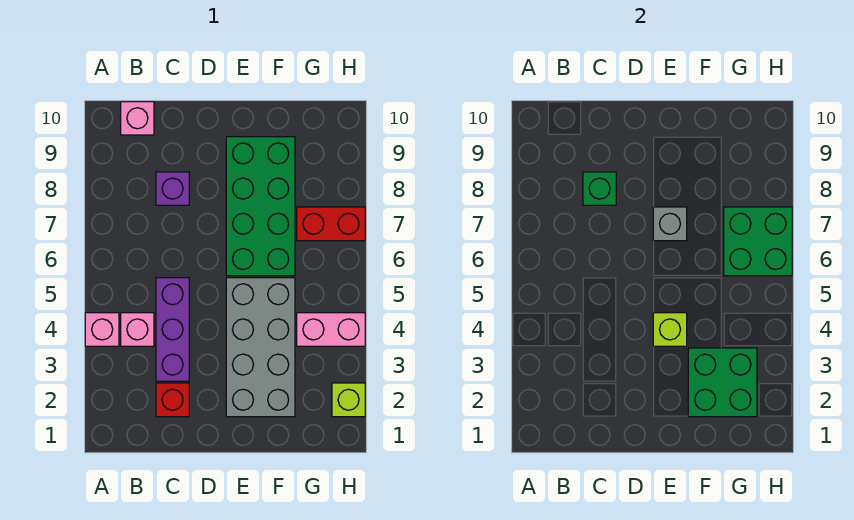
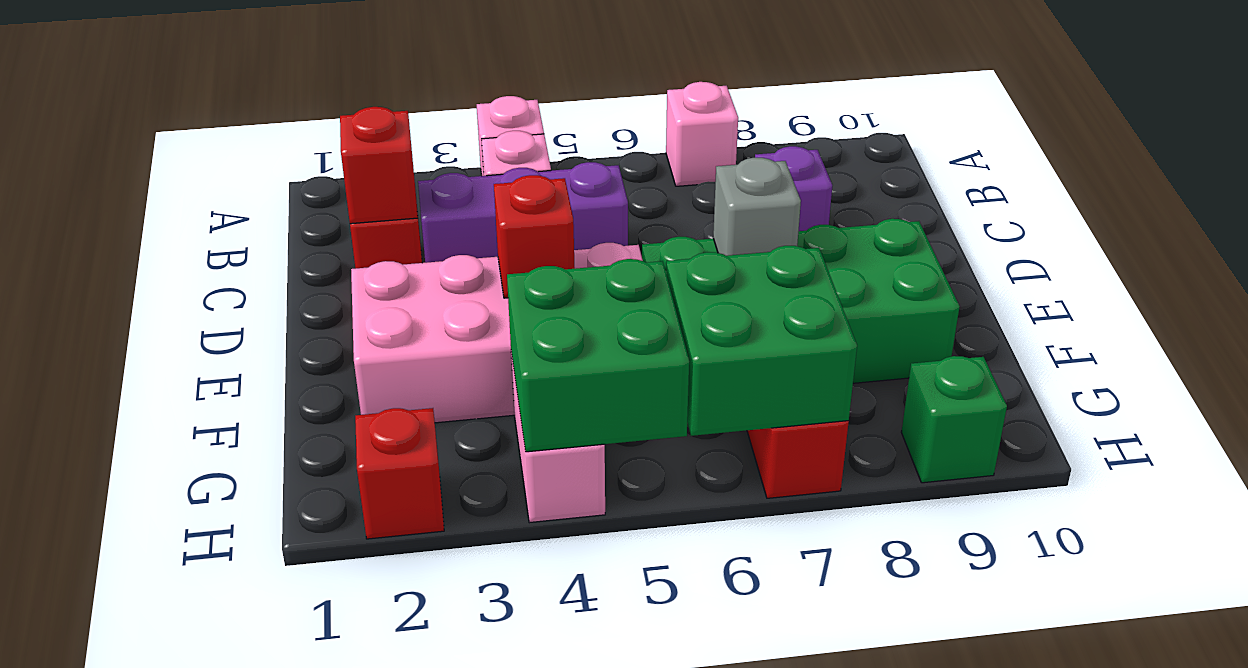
pink 1x1 brick [121,102,154,135] -> pink 1x1 brick moved to [666,82,738,186]
none -> red 1x1 brick [340,107,418,224]
green 1x1 brick [583,172,616,205] -> green 1x1 brick moved to [901,356,1007,483]
grey 2x4 brick [226,278,295,417] -> pink 2x4 brick [351,243,643,423]
lime 1x1 brick [653,313,687,346] -> red 1x1 brick [494,175,575,298]
green 2x2 brick [688,348,757,417] -> green 2x2 brick moved to [507,259,689,452]
lime 1x1 brick [332,383,365,417] -> red 1x1 brick [355,408,444,539]

